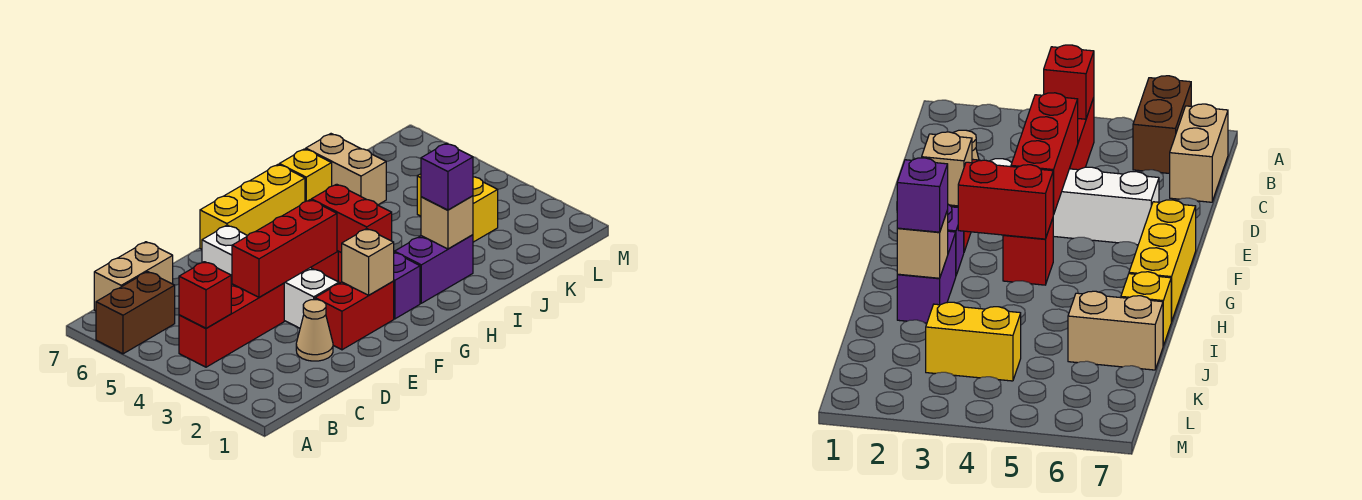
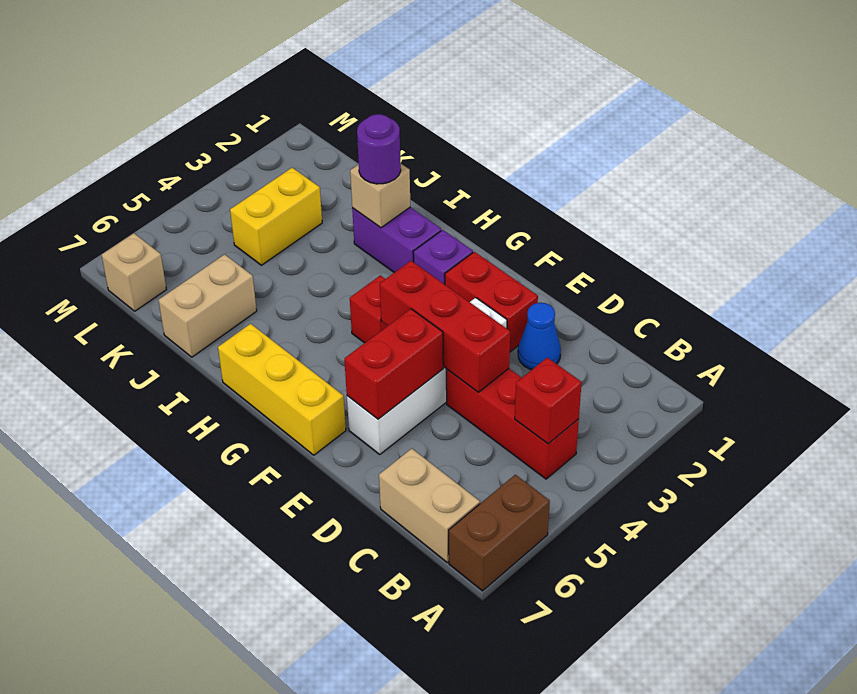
brown 1x2 brick [96,272,175,354] -> brown 1x2 brick turned to [449,475,550,591]
tan 1x1 cone [296,300,333,361] -> blue 1x1 cone [518,303,561,370]
tan 1x1 brick [342,229,394,295] -> tan 1x1 brick moved to [101,233,166,311]
red 1x2 brick [311,184,392,253] -> red 1x2 brick moved to [344,309,443,419]
purple 1x1 brick [421,143,473,210] -> purple 1x1 round brick [357,114,401,184]
yellow 1x1 brick [279,149,332,202] -> none

